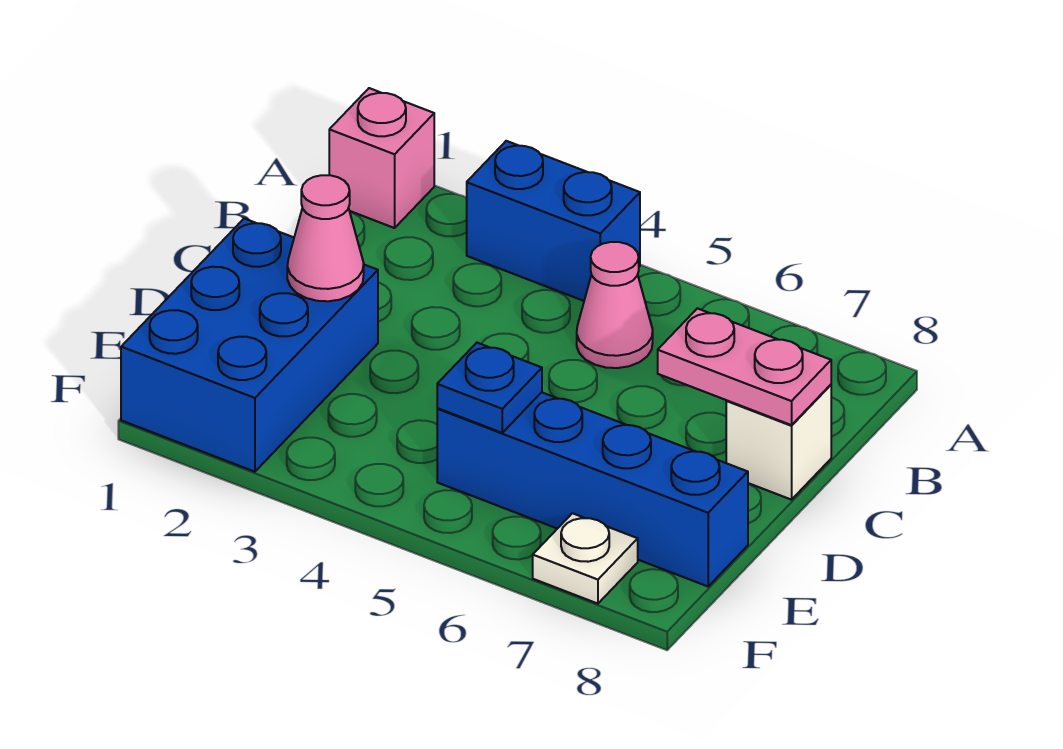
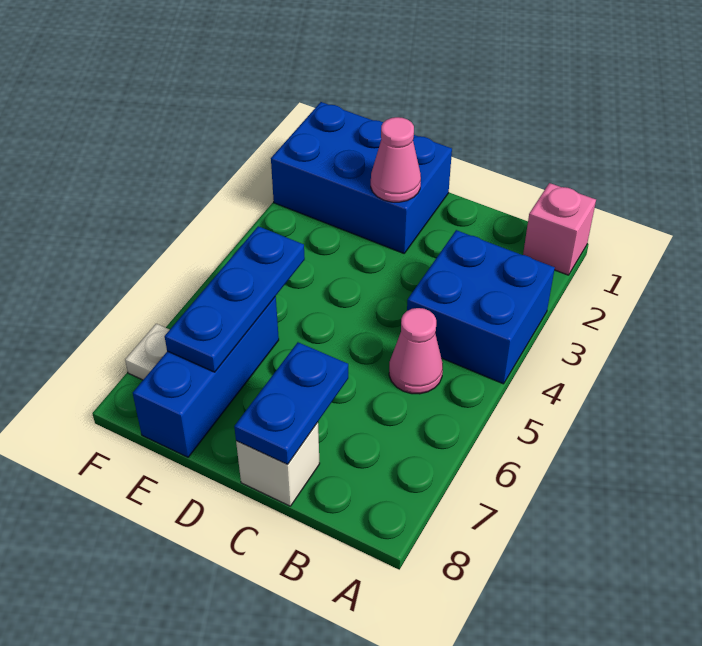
blue 1x2 brick [467,141,640,301] -> blue 2x2 brick [407,230,555,384]
pink 1x2 plate [658,308,831,425] -> blue 1x2 plate [234,342,348,464]
blue 1x4 brick [437,392,748,586] -> blue 1x3 brick [133,297,279,457]
blue 1x1 plate [437,343,542,433] -> blue 1x3 plate [165,226,305,372]

